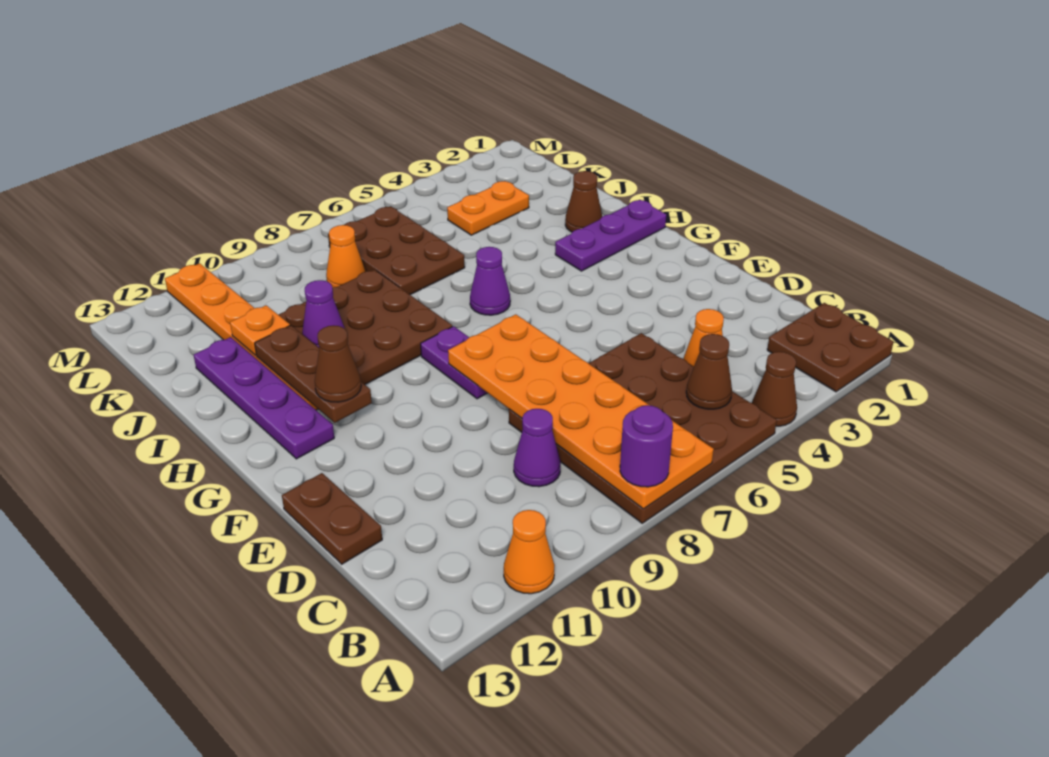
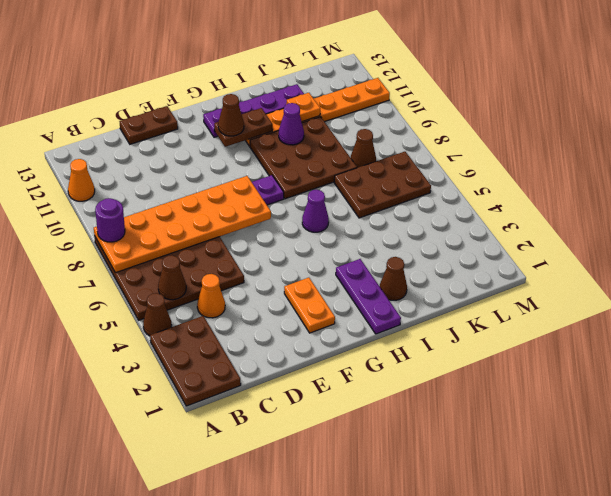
brown 2x2 plate [767,303,893,392] -> brown 2x3 plate [150,316,241,406]
purple 1x1 cone [514,409,561,487] -> none
brown 1x3 plate [255,325,372,423] -> brown 1x2 plate [214,108,273,147]
orange 1x2 plate [447,181,529,235] -> orange 1x2 plate moved to [284,278,335,333]
orange 1x1 cone [326,225,366,288] -> brown 1x1 cone [351,129,376,168]

